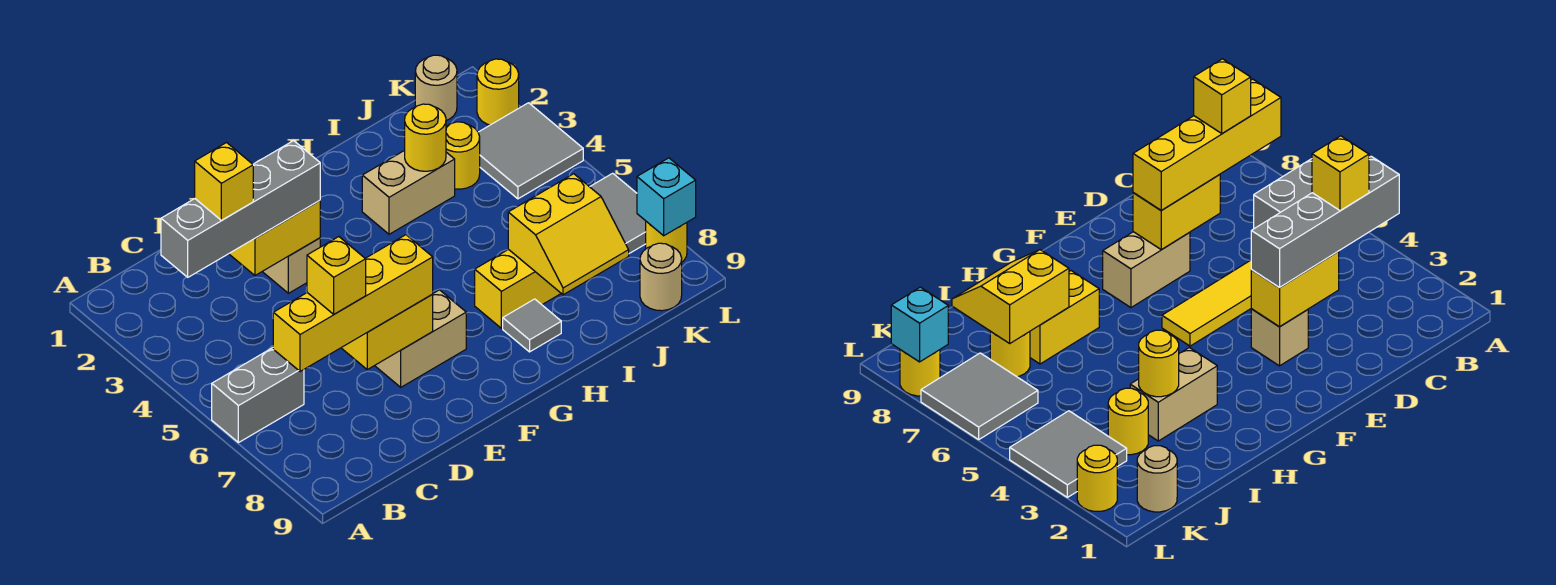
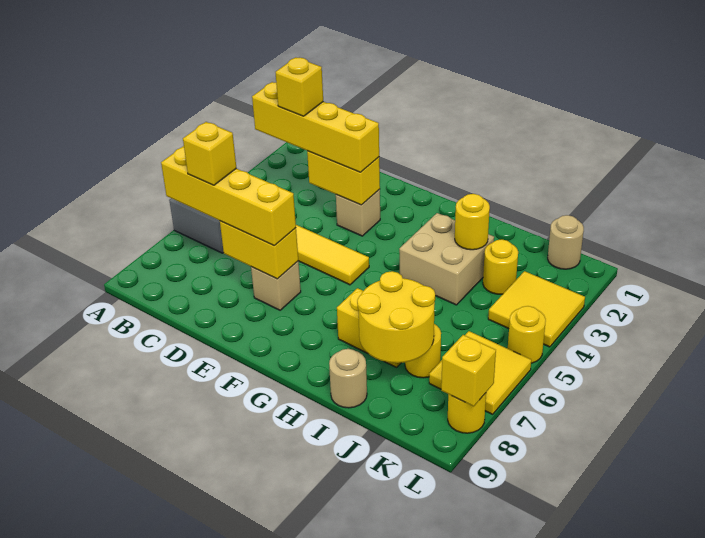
grey 1x4 brick [161,141,320,277] -> yellow 1x4 brick [252,82,379,172]
tan 1x2 brick [375,290,466,387] -> tan 1x1 brick [251,261,301,310]
tan 1x2 brick [362,150,455,234] -> tan 2x2 brick [399,213,494,305]
grey 1x1 tile [503,299,561,352] -> none
yellow 2x2 slope [508,174,629,295] -> yellow 2x2 round brick [357,271,435,363]
grey 2x2 tile [478,103,583,199] -> yellow 2x2 tile [488,271,585,347]
grey 2x2 tile [590,173,646,253] -> yellow 2x2 tile [429,331,531,414]
tan 1x1 round brick [640,243,682,311] -> tan 1x1 round brick moved to [329,349,367,408]
yellow 1x1 round brick [477,59,519,125] -> yellow 1x1 round brick moved to [508,306,546,363]
cyan 1x1 brick [637,158,696,236] -> yellow 1x1 brick [441,335,496,406]

